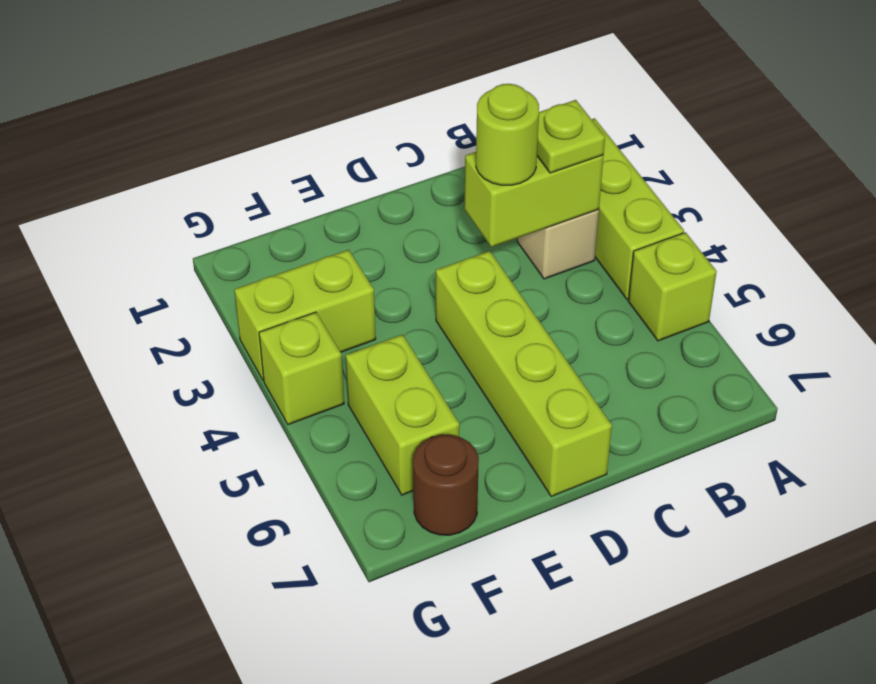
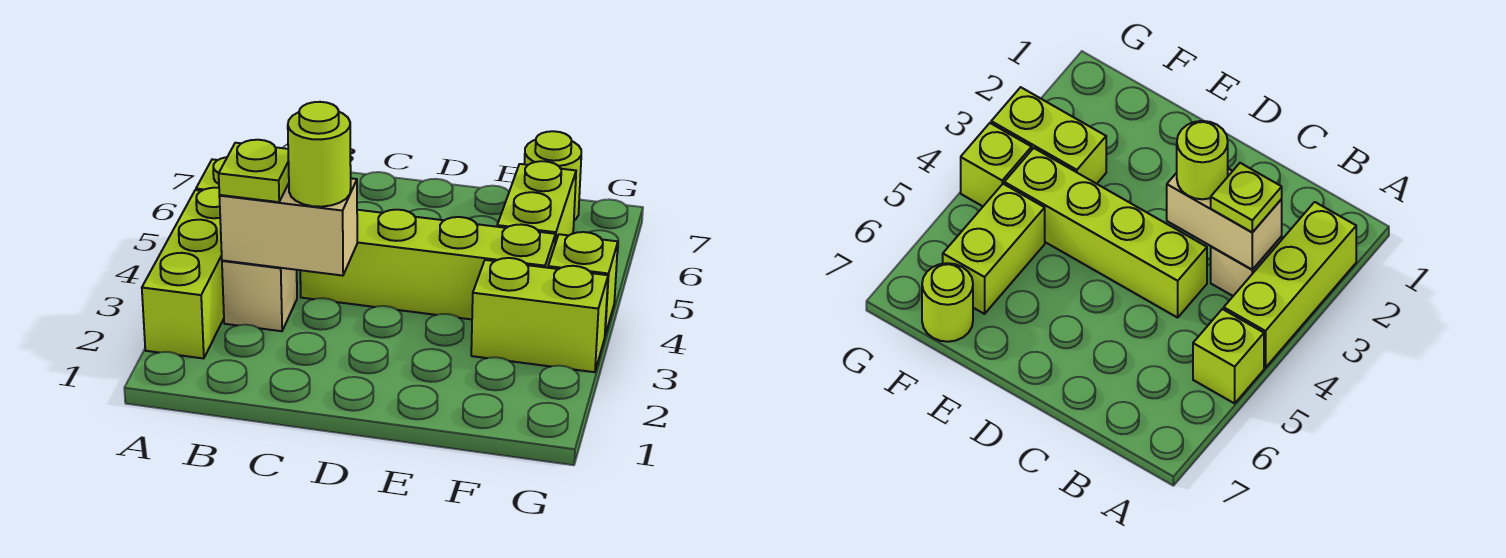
lime 1x2 brick [464,152,604,247] -> tan 1x2 brick [219,178,357,276]
lime 1x4 brick [436,251,612,496] -> lime 1x4 brick turned to [300,210,556,319]
brown 1x1 round brick [413,435,479,535] -> lime 1x1 round brick [524,131,581,220]

